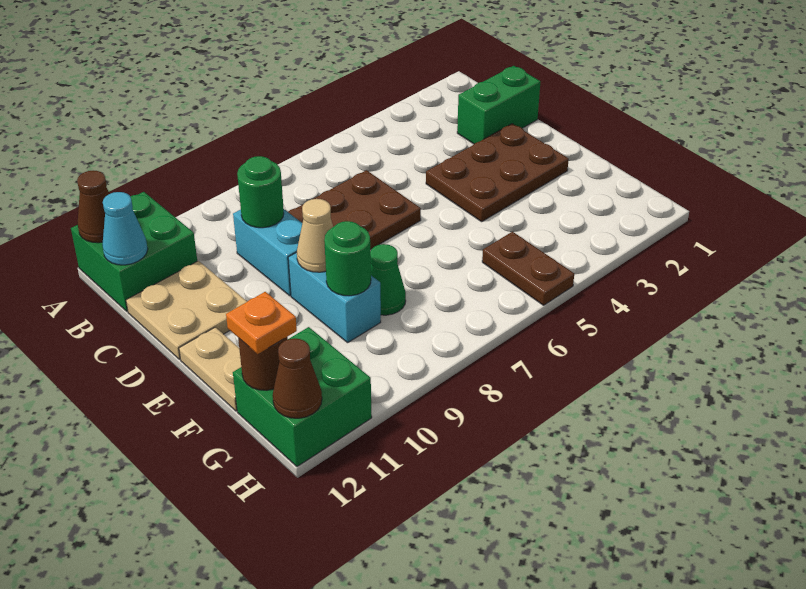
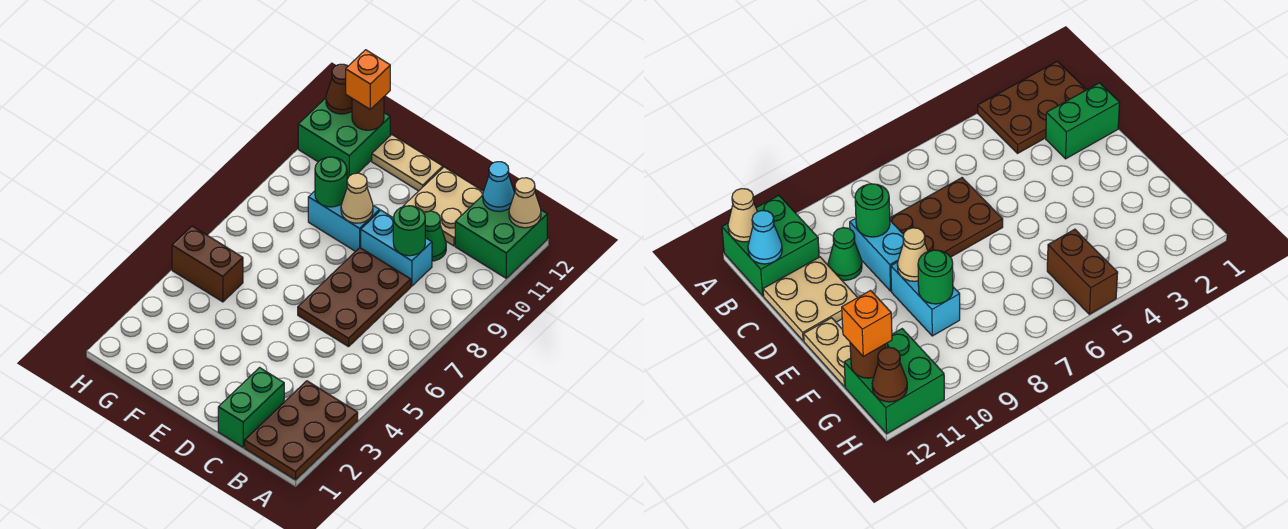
brown 1x1 cone [77,171,109,243] -> tan 1x1 cone [509,178,541,228]
brown 2x3 plate [426,124,569,222] -> brown 2x3 plate moved to [245,381,358,480]
green 1x1 cone [370,244,406,315] -> green 1x1 cone moved to [424,211,446,261]
brown 1x2 plate [482,232,574,305] -> brown 1x2 brick [172,226,243,302]
orange 1x1 plate [226,292,297,354] -> orange 1x1 brick [346,50,390,109]

